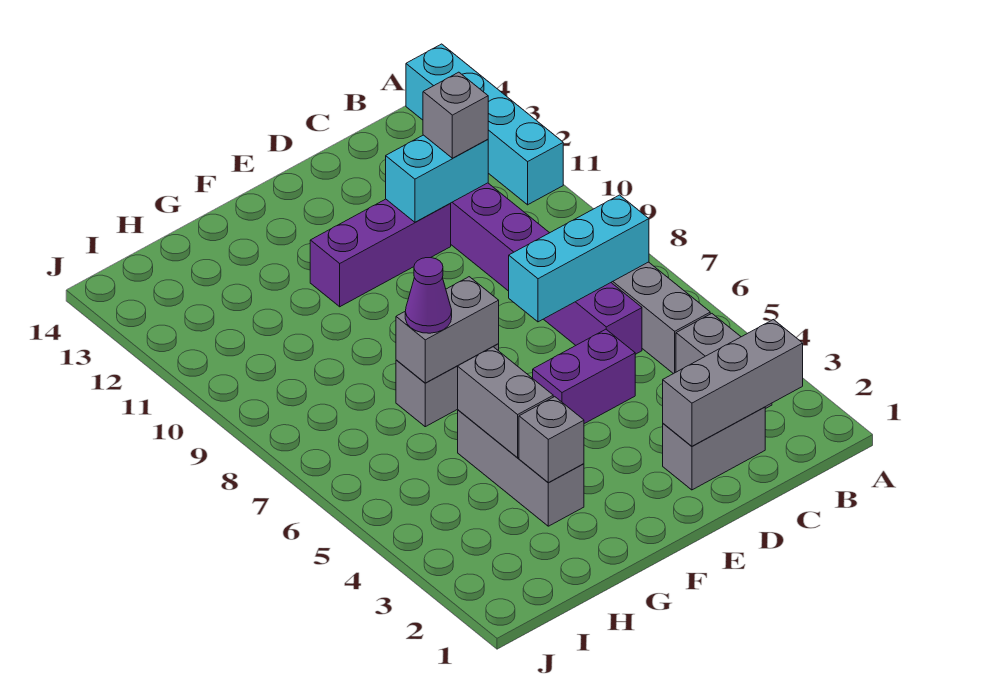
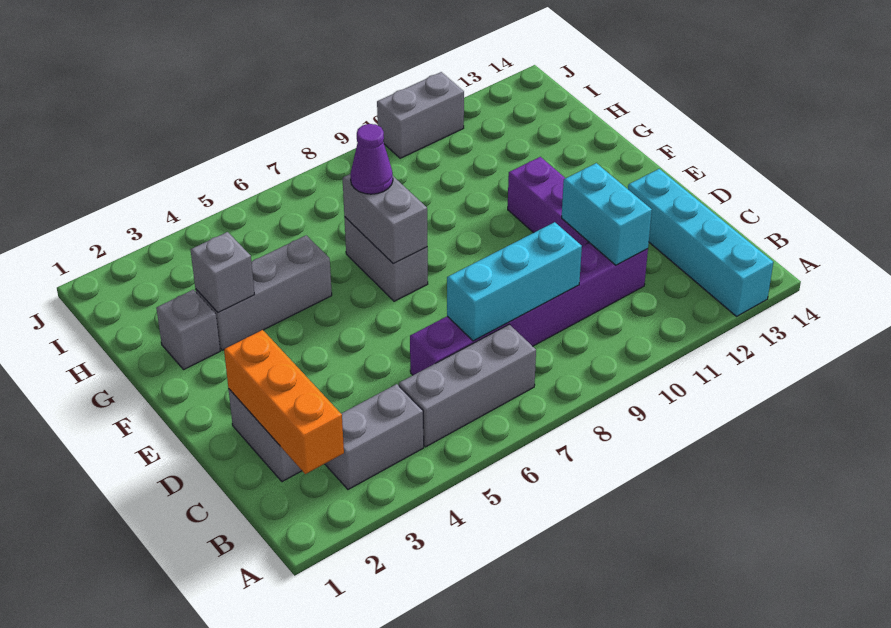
cyan 1x4 brick [406,44,563,205] -> cyan 1x4 brick turned to [628,169,773,316]
grey 1x3 brick [663,320,803,446] -> orange 1x3 brick [224,330,344,474]
cyan 1x3 brick [509,195,649,322] -> cyan 1x3 brick turned to [447,222,582,341]
grey 1x1 brick [423,72,488,158] -> grey 1x1 brick moved to [156,290,220,369]
purple 1x2 brick [533,329,635,424] -> none
grey 1x2 brick [458,347,553,458] -> grey 1x2 brick moved to [377,72,464,158]

